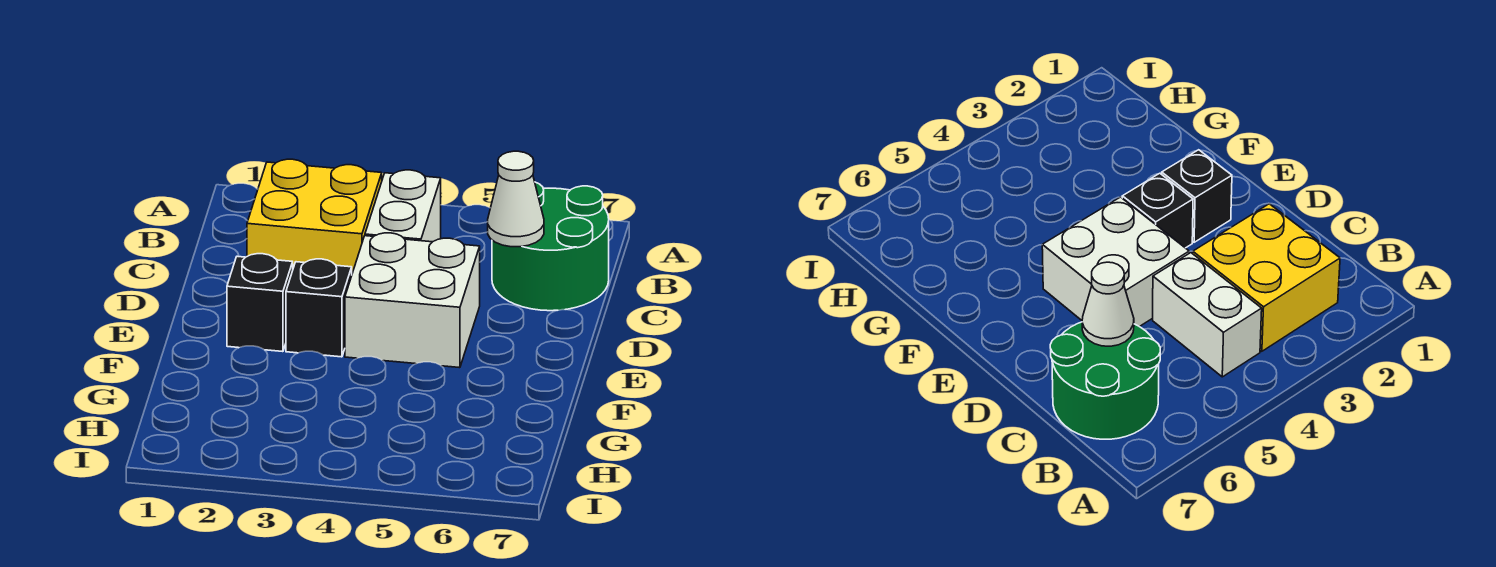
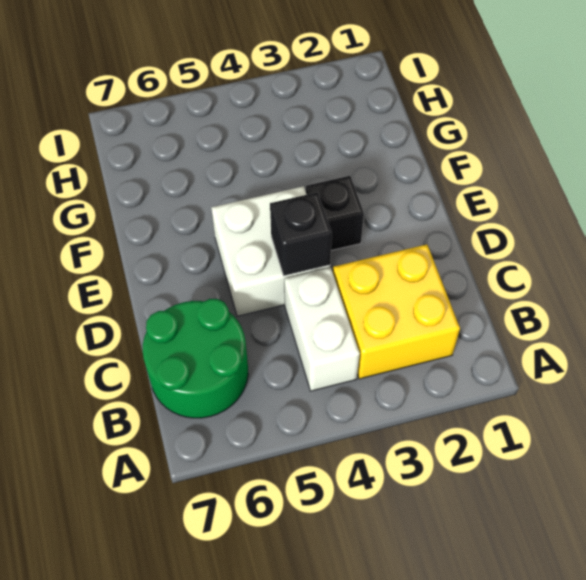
white 1x1 cone [488,151,544,247] -> none
black 1x1 brick [227,254,293,352] -> black 1x1 brick moved to [270,192,332,276]

